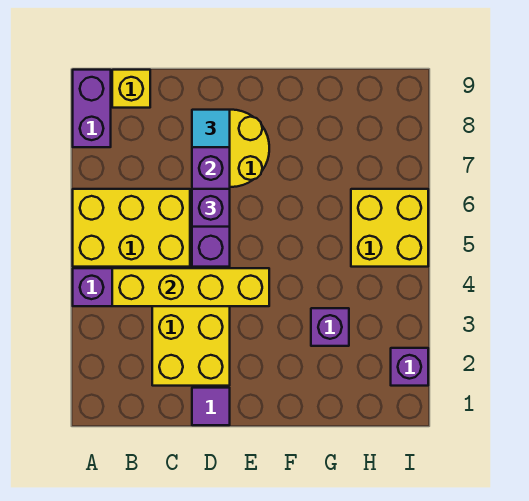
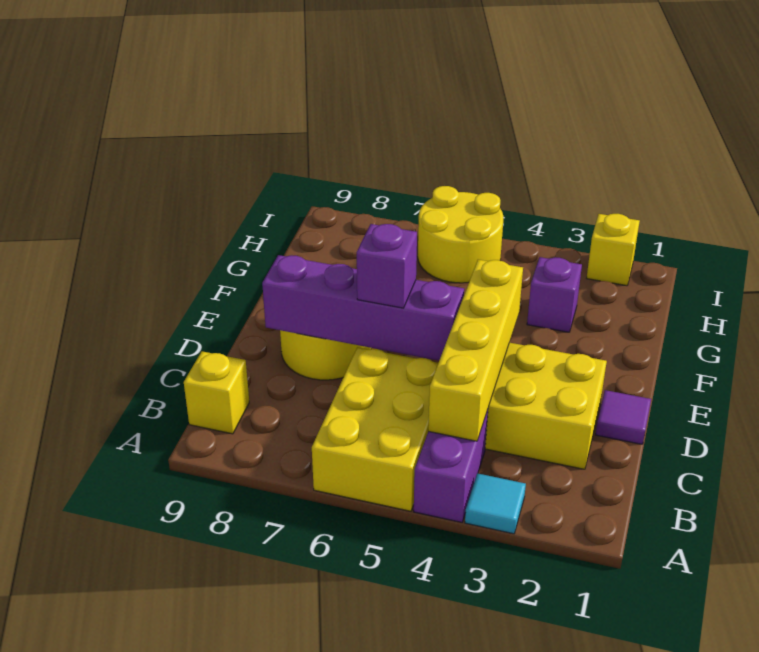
purple 1x2 brick [73,70,111,147] -> none
cyan 1x1 tile [192,110,230,147] -> cyan 1x1 tile moved to [465,473,526,534]
yellow 2x2 brick [351,189,428,267] -> yellow 2x2 round brick [418,186,503,283]
purple 1x1 brick [391,348,428,386] -> yellow 1x1 brick [587,214,640,286]

